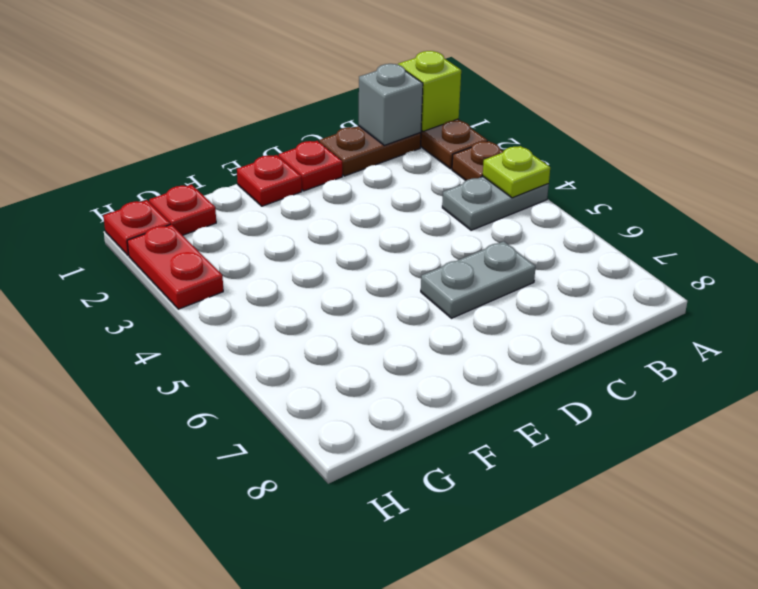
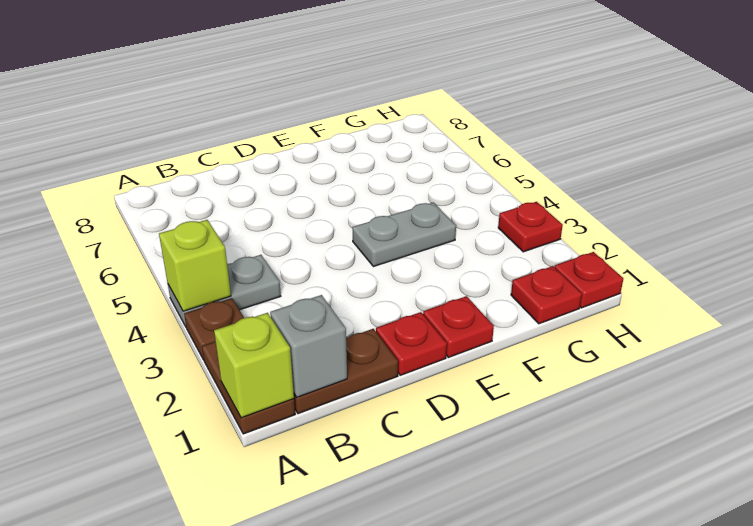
lime 1x1 plate [483,146,550,198] -> lime 1x1 brick [159,220,231,311]
grey 1x2 plate [421,241,536,318] -> grey 1x2 plate moved to [352,202,456,267]
red 1x2 plate [127,224,223,309] -> red 1x1 plate [498,202,563,252]

